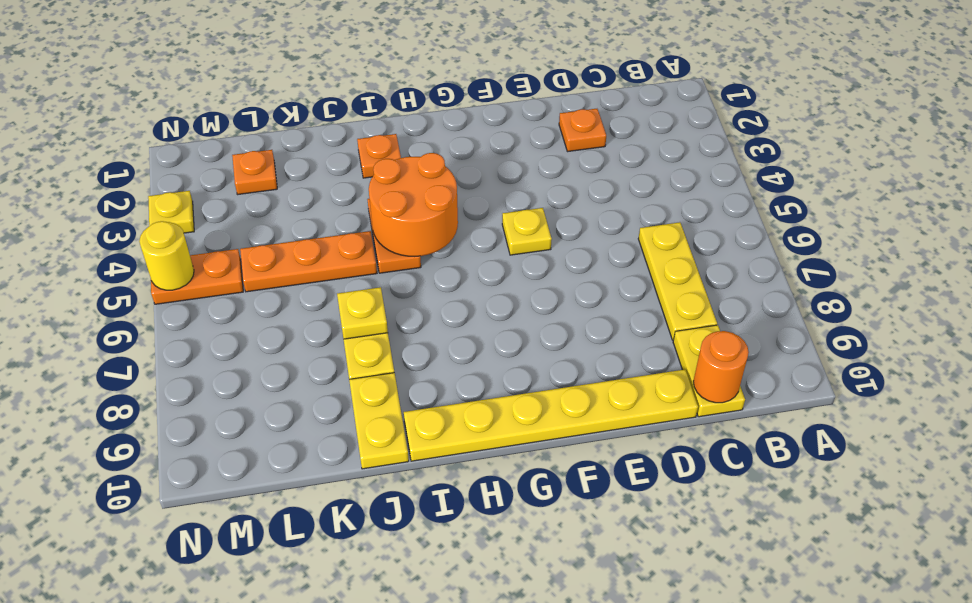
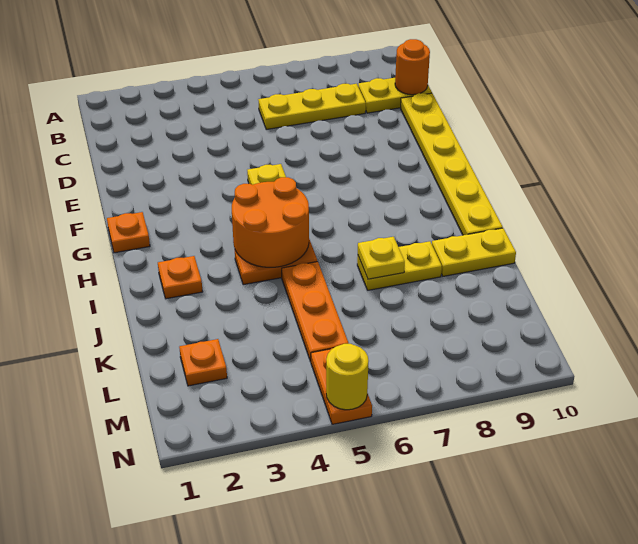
orange 1x1 plate [559,109,606,152] -> orange 1x1 plate moved to [107,212,150,253]
yellow 1x1 plate [148,191,194,233] -> none

